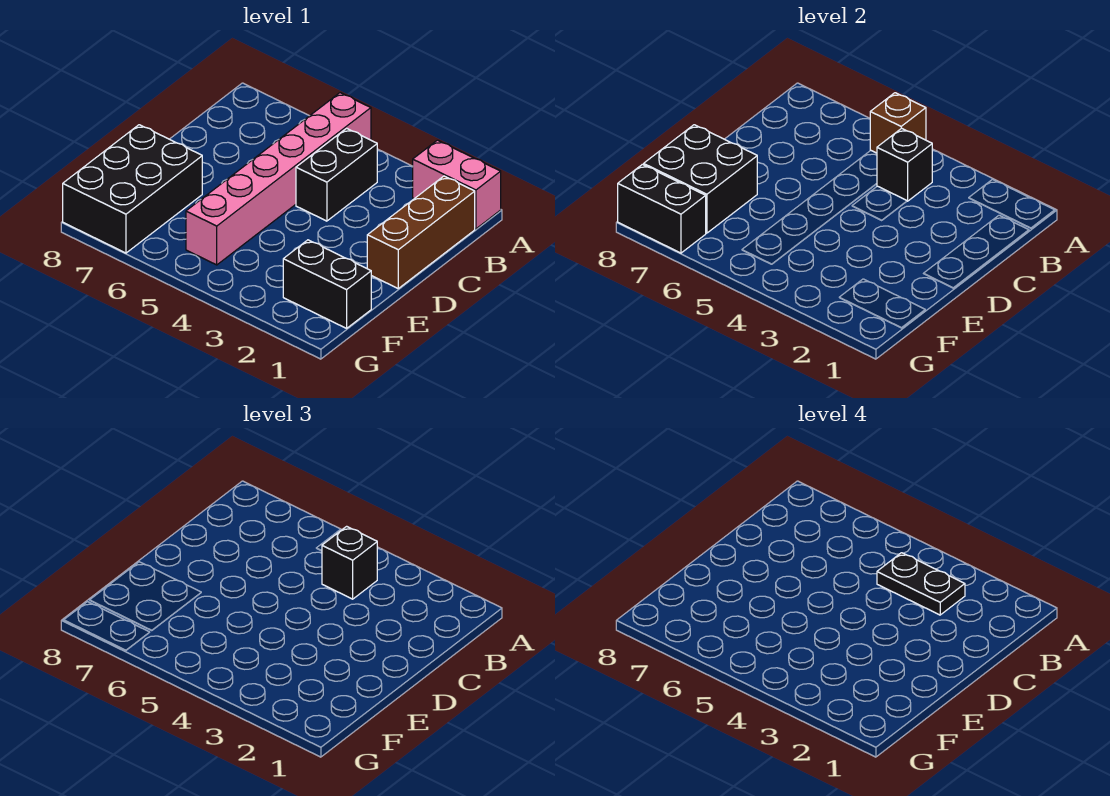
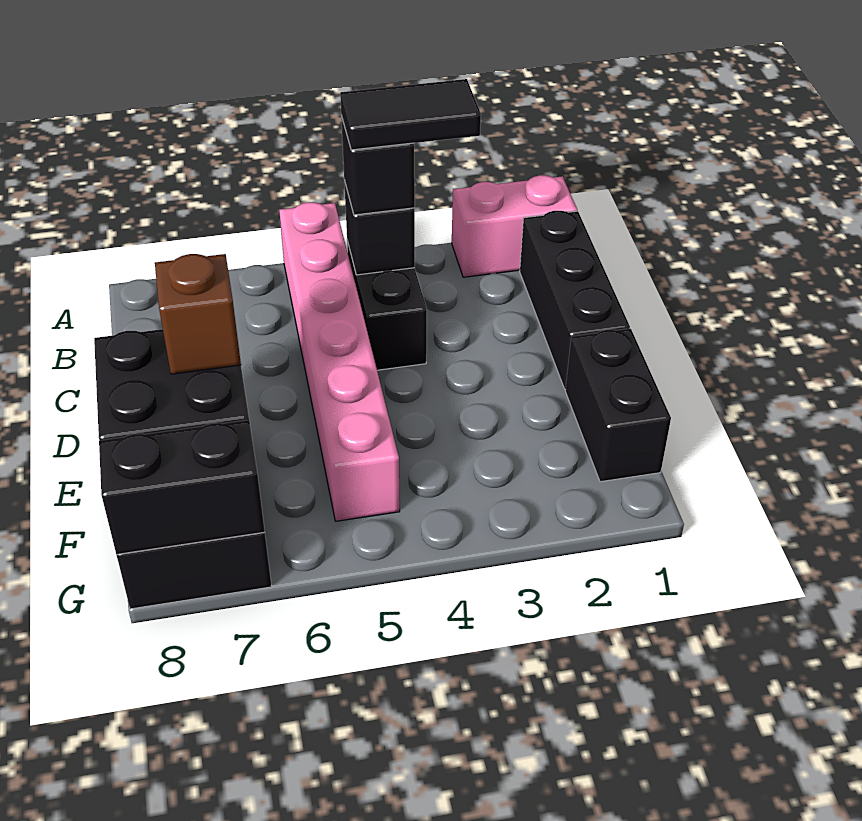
brown 1x1 brick [870,93,926,153] -> brown 1x1 brick moved to [155,254,241,374]
brown 1x3 brick [367,176,475,288] -> black 1x3 brick [520,211,630,389]
black 1x2 plate [877,553,965,615] -> black 1x2 tile [340,79,481,150]
black 1x2 brick [283,240,371,328] -> black 1x2 brick turned to [565,329,671,482]

